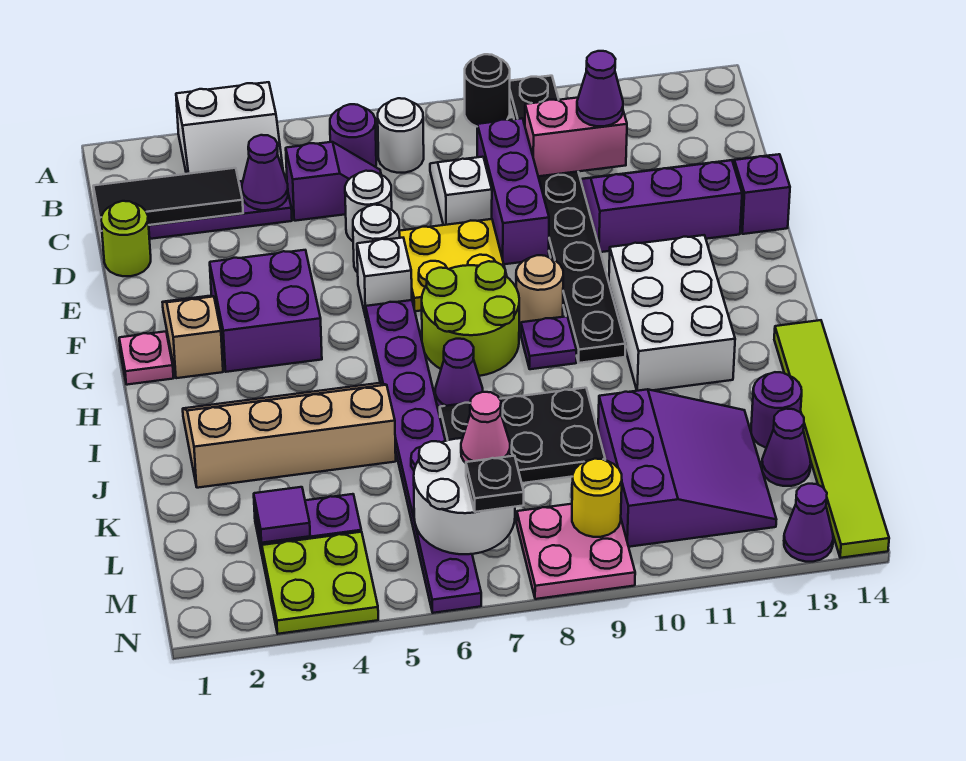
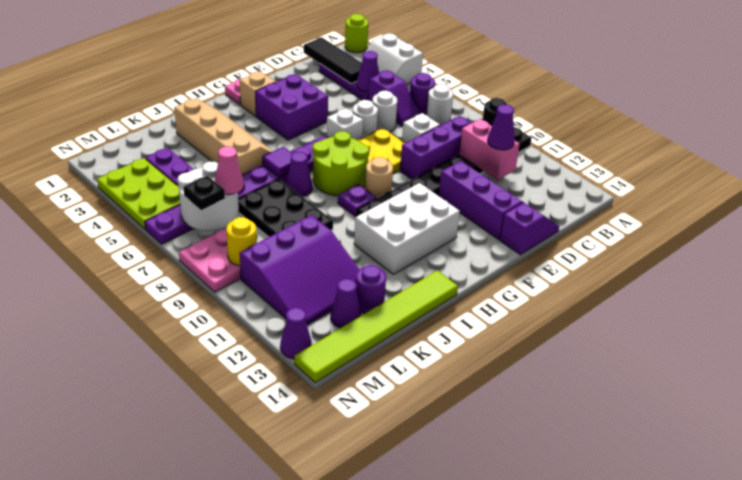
lime 1x1 round brick [101,201,151,276] -> lime 1x1 round brick moved to [345,14,368,53]
purple 1x1 tile [254,487,310,543] -> purple 1x1 tile moved to [263,147,293,178]
lime 2x2 plate [262,532,378,634] -> lime 2x3 plate [97,158,180,229]

